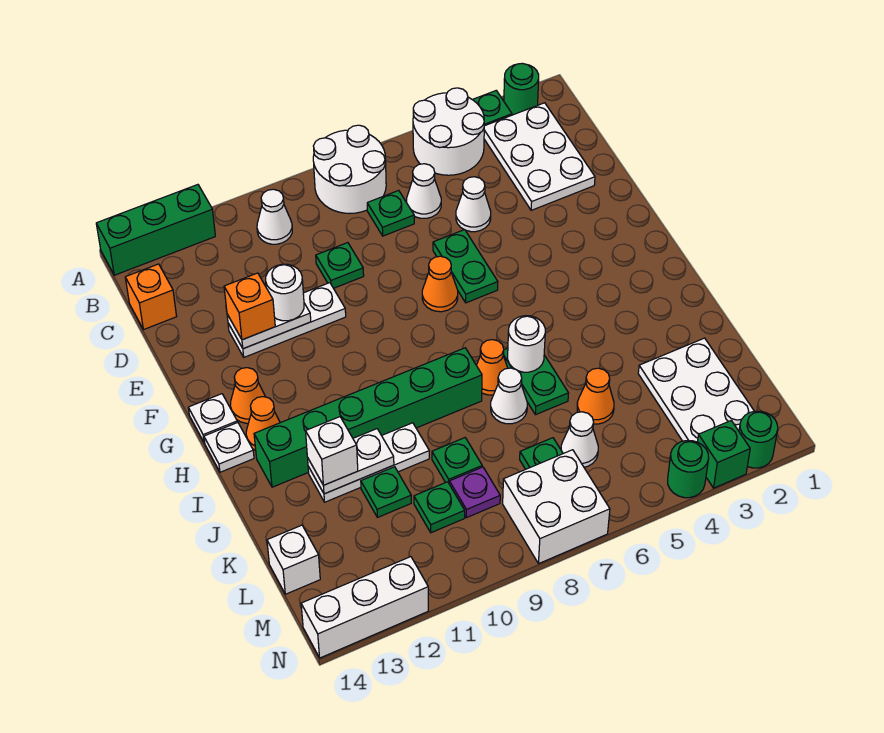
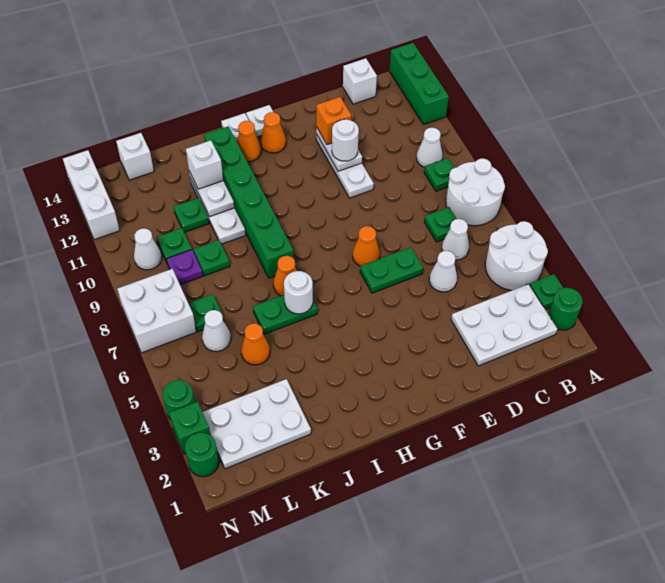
orange 1x1 brick [125,264,177,330] -> white 1x1 brick [343,58,377,104]
green 1x1 plate [316,243,364,288] -> green 1x1 plate moved to [424,158,454,191]
white 1x1 cone [491,368,527,424] -> white 1x1 cone moved to [134,228,162,270]

